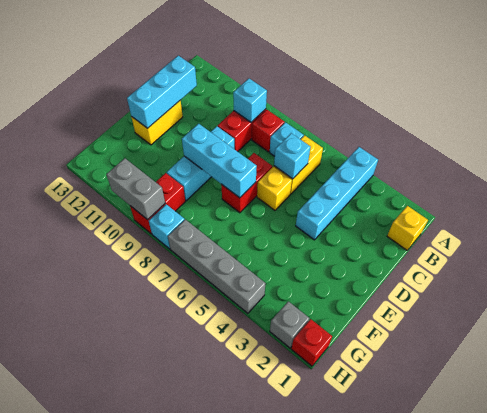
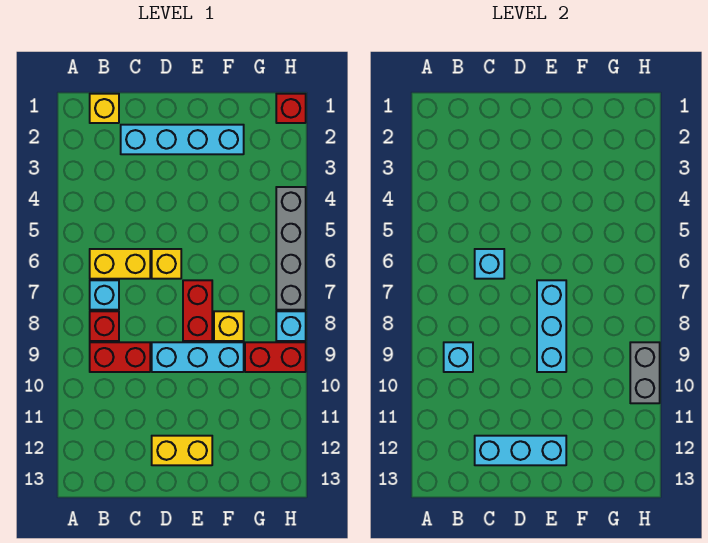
cyan 1x4 brick [296,147,378,240] -> cyan 1x4 brick moved to [121,125,244,154]
red 1x2 brick [221,153,272,213] -> red 1x2 brick turned to [183,280,212,341]
none -> yellow 1x1 brick [214,311,244,341]
grey 1x1 brick [270,301,309,348] -> none

